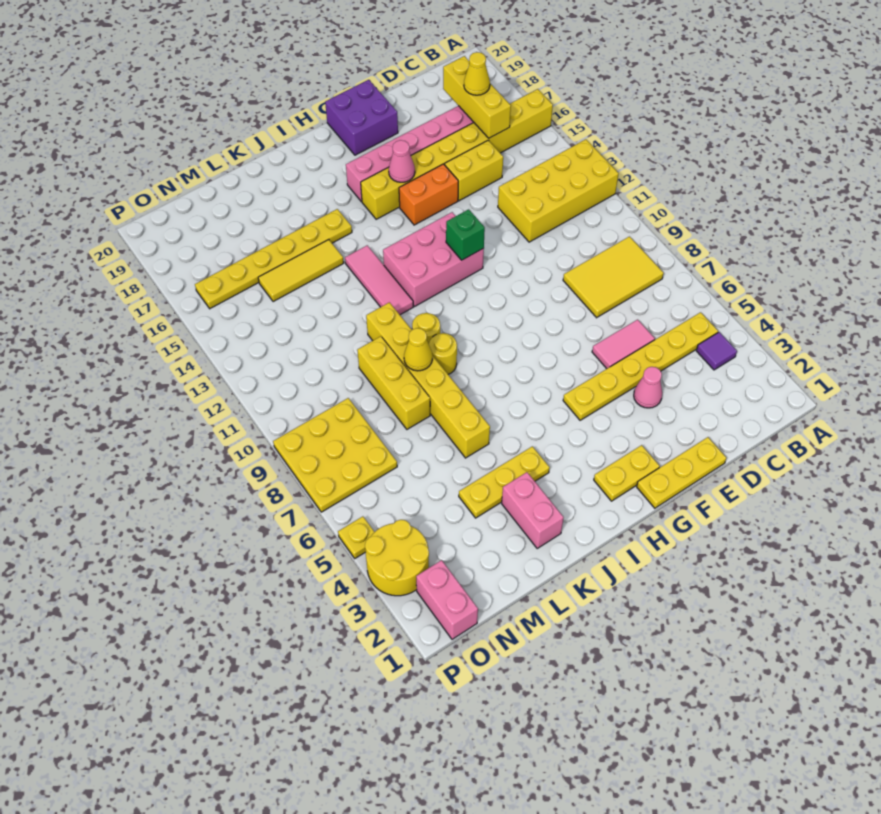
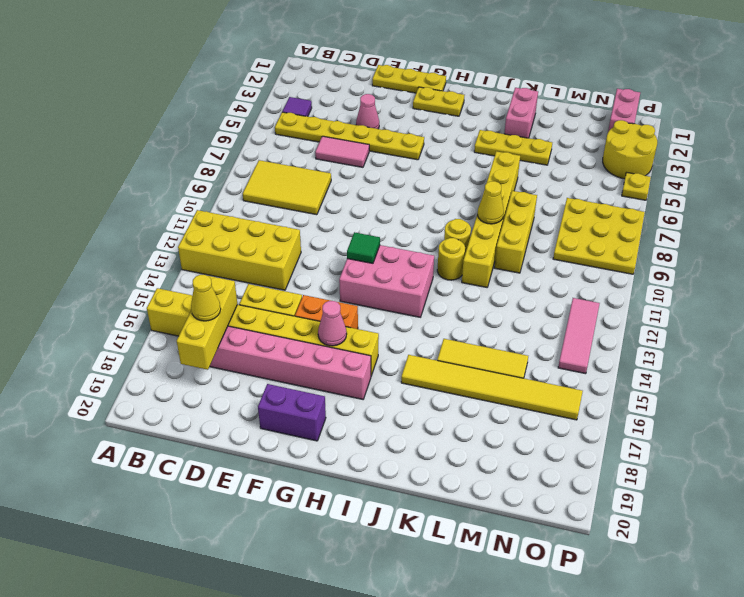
purple 2x2 brick [325,80,398,155] -> purple 1x2 brick [258,384,326,441]
green 1x1 brick [446,209,485,260] -> green 1x1 tile [347,232,380,263]
yellow 1x1 round brick [429,333,457,374] -> yellow 1x1 round brick moved to [437,238,465,280]
pink 1x3 tile [345,245,413,315] -> pink 1x3 tile moved to [558,298,600,374]
yellow 1x6 plate [195,209,352,309] -> yellow 1x6 tile [401,355,583,420]

